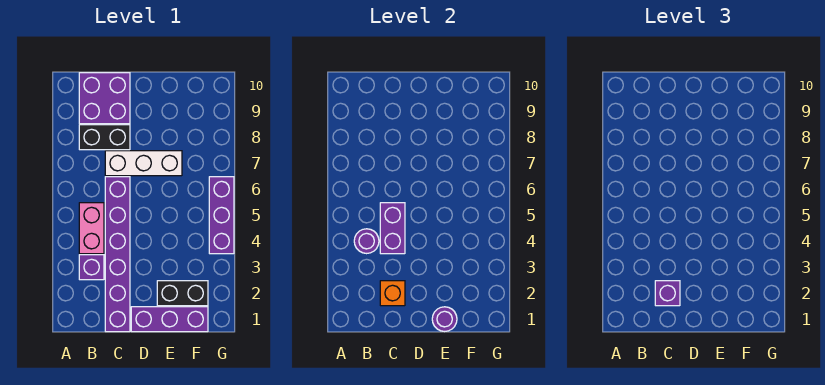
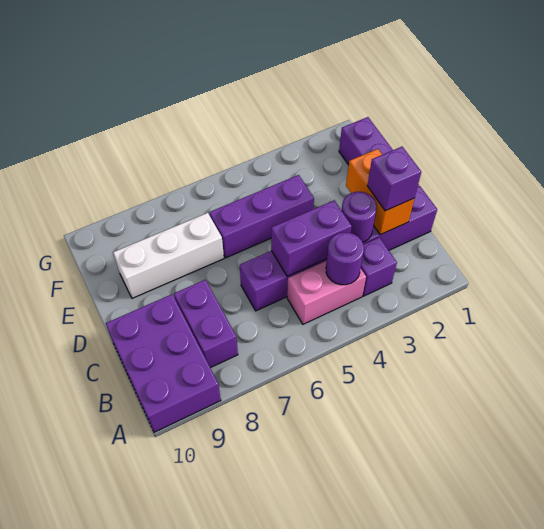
black 1x2 brick [79,125,130,150] -> purple 1x2 brick [174,280,238,368]
purple 2x2 brick [79,73,130,124] -> purple 2x3 brick [106,294,221,432]
orange 1x1 brick [380,281,405,306] -> orange 1x2 brick [346,149,414,235]
white 1x3 brick [105,151,182,176] -> white 1x3 brick turned to [113,213,224,298]
purple 1x1 round brick [432,307,457,332] -> purple 1x1 round brick moved to [341,192,377,242]
black 1x2 brick [157,281,208,306] -> none
purple 1x3 brick [209,177,234,254] -> purple 1x3 brick moved to [209,175,314,258]

